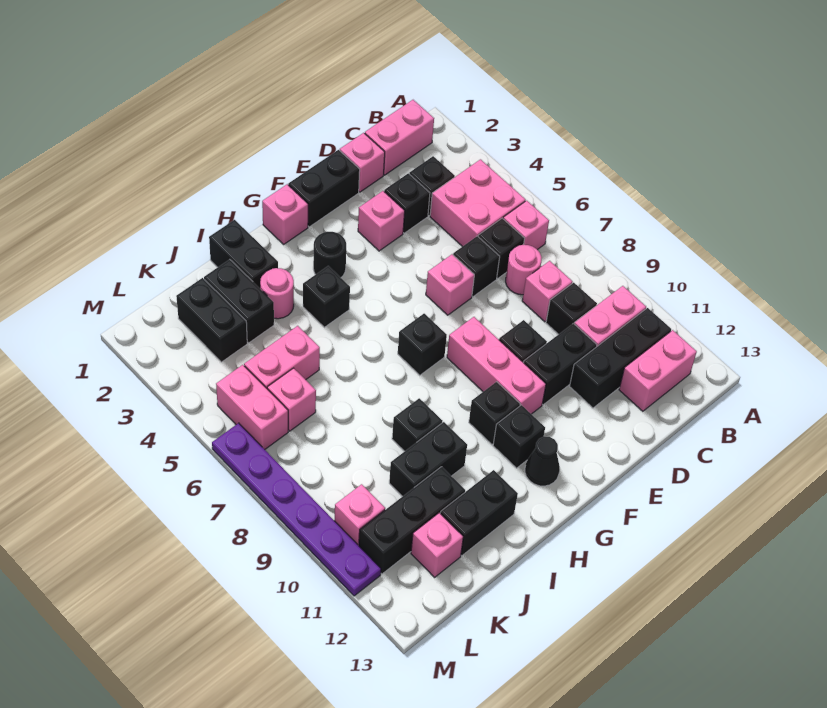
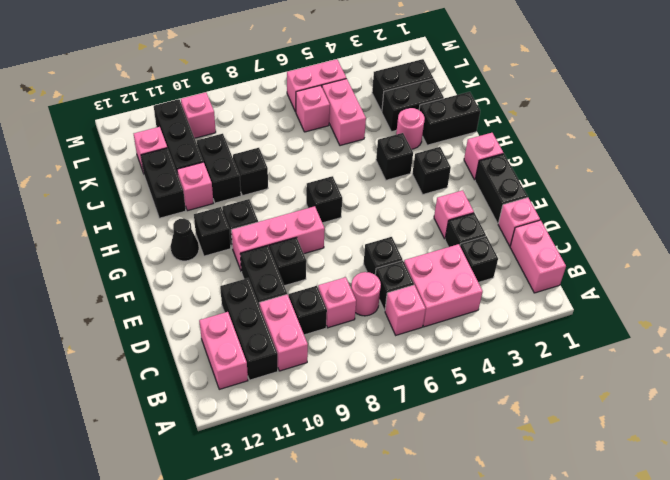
pink 1x1 brick [426,254,474,315] -> pink 1x1 brick moved to [177,162,213,211]
black 1x1 round brick [313,232,346,278] -> black 1x1 brick [412,147,451,194]
purple 1x6 plate [212,423,381,596] -> none

